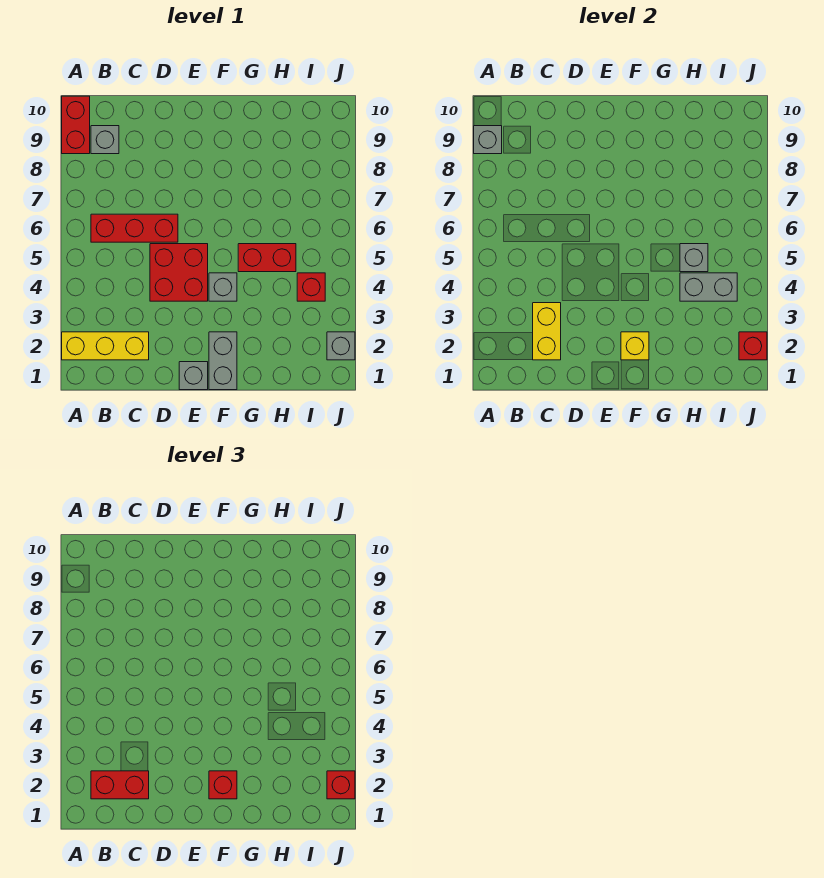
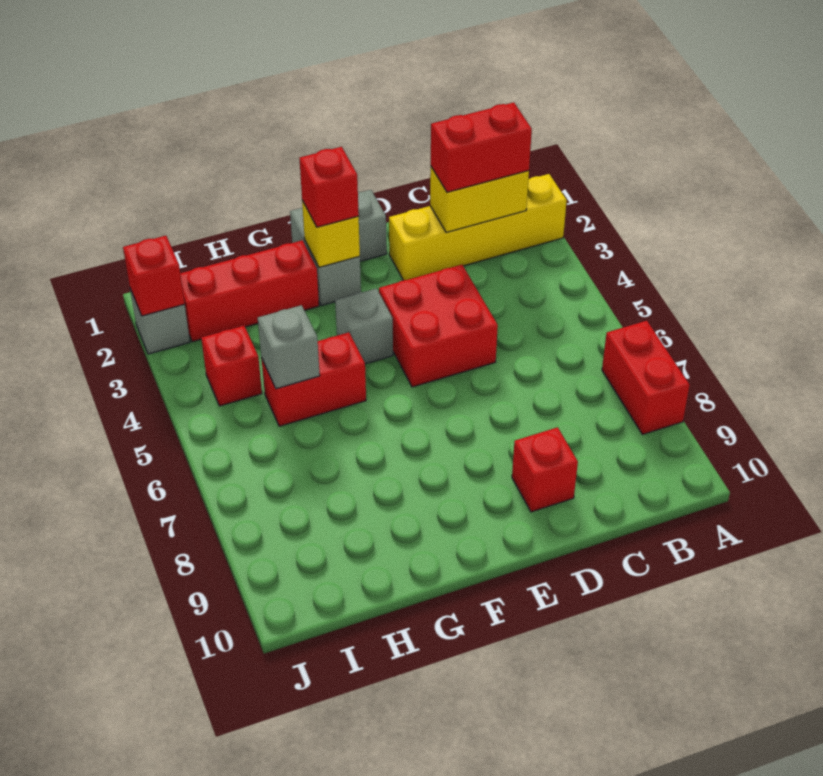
yellow 1x3 brick [62,332,149,360] -> yellow 1x4 brick [389,174,567,280]
red 1x2 brick [62,96,90,154] -> red 1x2 brick moved to [602,321,690,435]
grey 1x1 brick [474,126,502,154] -> none
red 1x3 brick [91,214,178,242] -> red 1x3 brick moved to [180,240,319,342]
grey 1x1 brick [91,126,119,154] -> none
yellow 1x2 brick [533,303,561,360] -> yellow 1x2 brick turned to [430,167,529,233]
grey 1x2 brick [680,273,737,301] -> none
red 1x1 brick [327,771,355,799] -> red 1x1 brick moved to [512,427,578,512]

